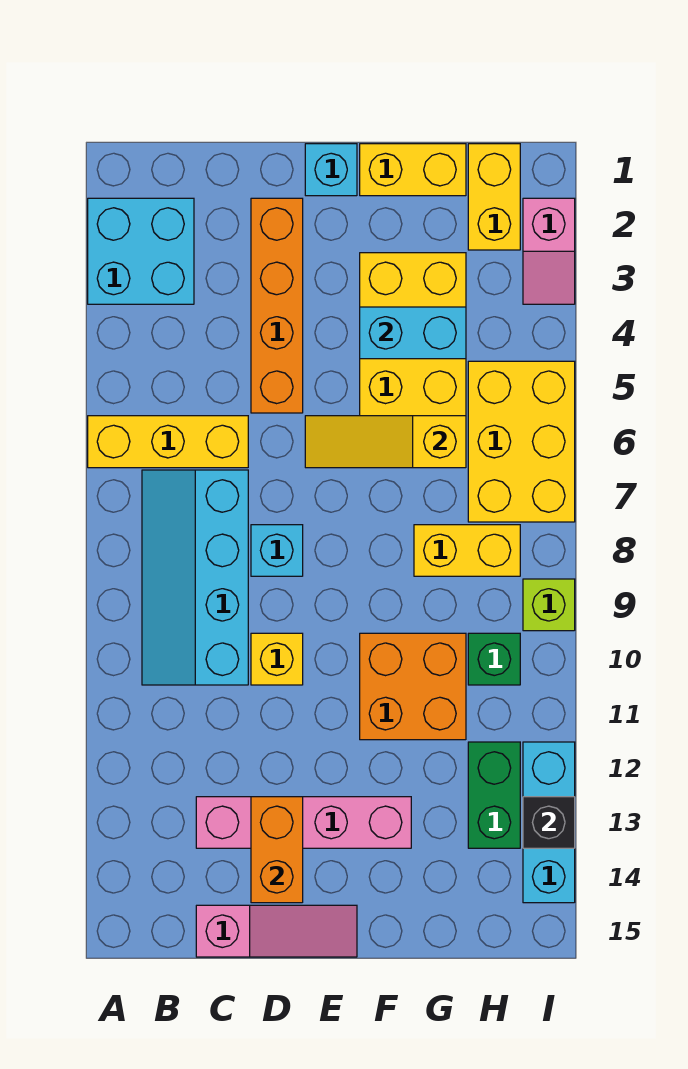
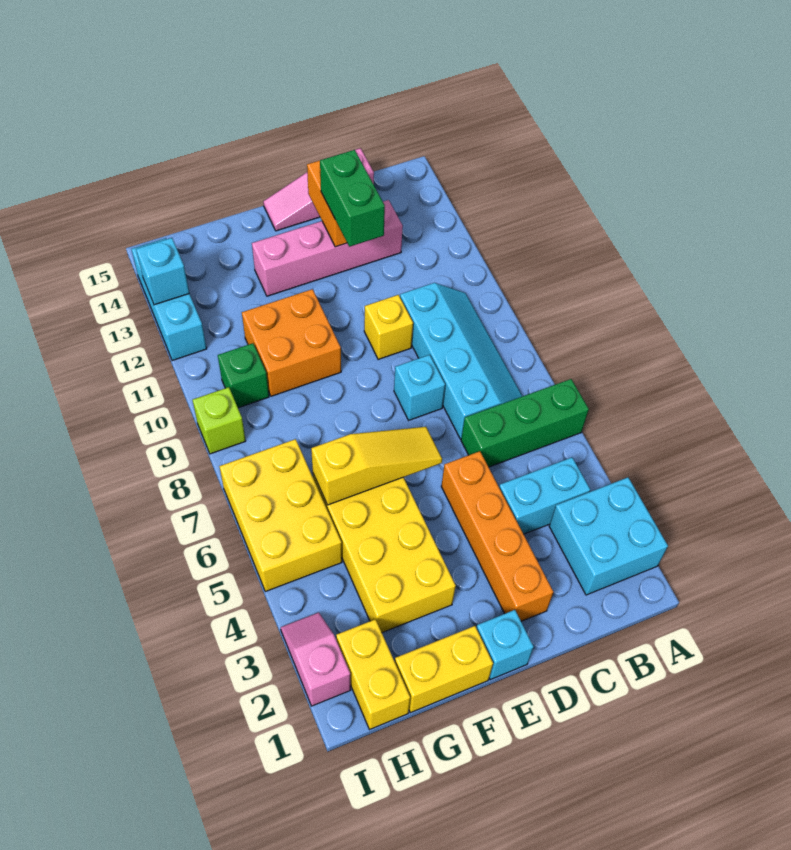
yellow 1x3 brick [88,416,248,468] -> green 1x3 brick [461,379,589,467]
cyan 1x2 brick [360,307,466,359] -> cyan 1x2 brick moved to [499,457,590,534]
yellow 1x2 brick [414,525,520,576] -> none
green 1x2 brick [468,742,520,848] -> green 1x2 brick moved to [320,150,385,247]
black 1x1 brick [523,797,575,848] -> cyan 1x1 brick [136,238,189,305]

